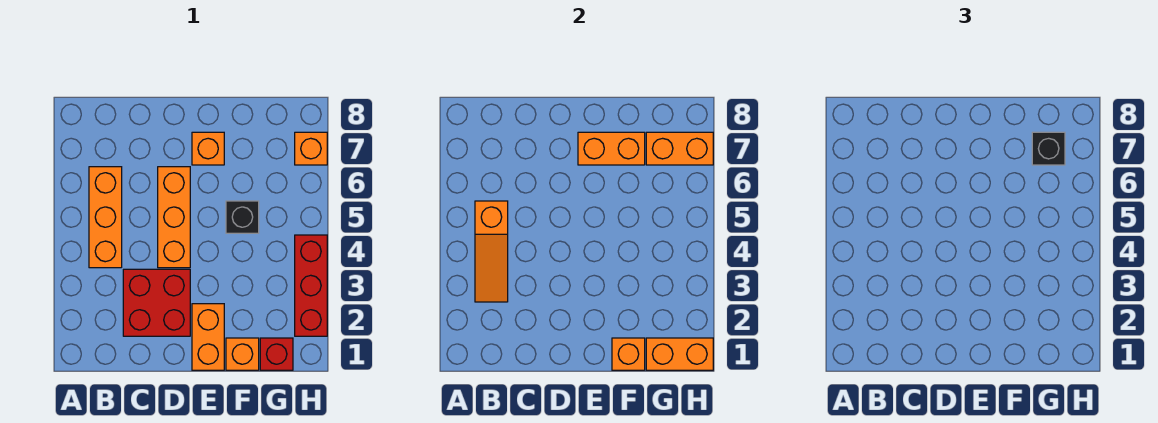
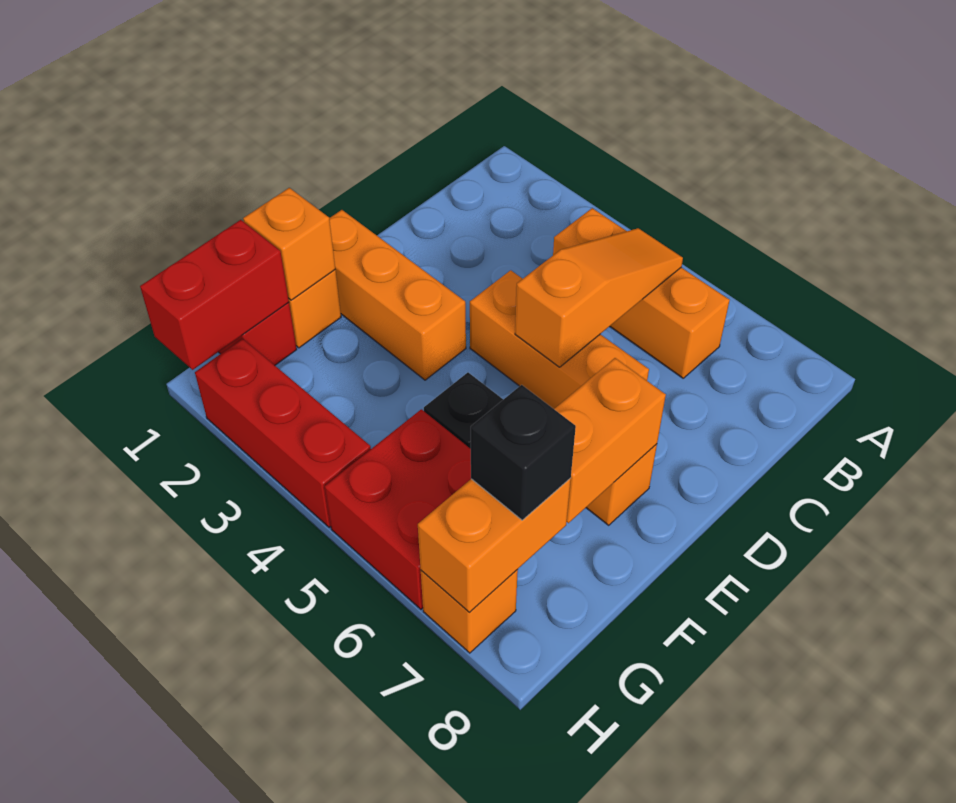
orange 1x3 slope [475,201,508,302] -> orange 1x3 slope turned to [515,228,683,367]
red 2x2 brick [123,269,190,336] -> red 2x2 brick moved to [325,409,471,609]
orange 1x2 brick [192,304,224,370] -> orange 1x3 brick [329,210,466,380]
orange 1x2 brick [646,338,713,370] -> red 1x2 brick [140,220,289,370]

